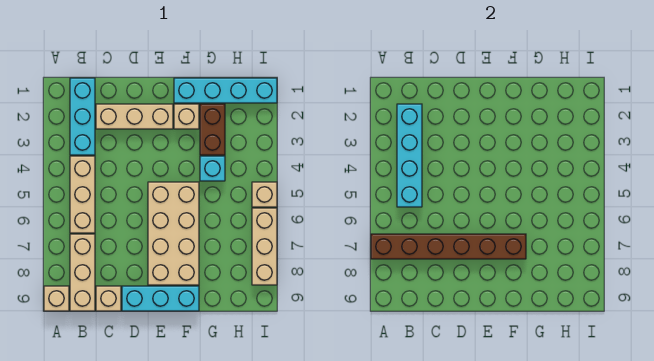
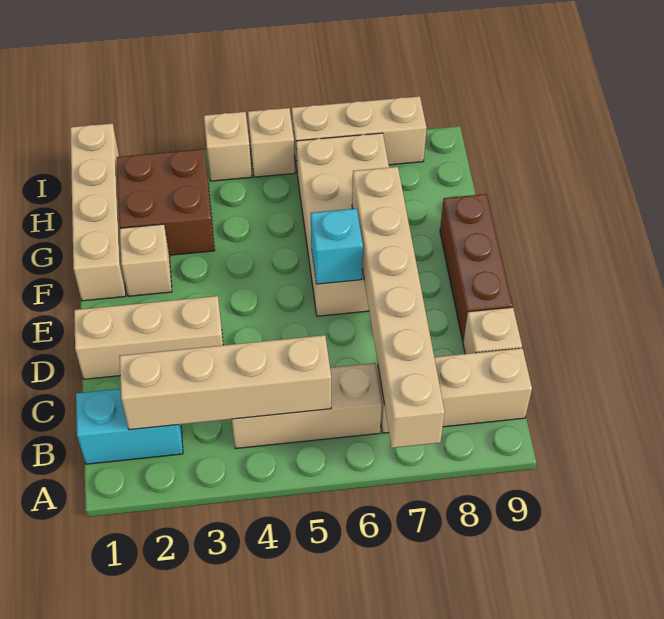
brown 1x6 brick [371,234,526,259] -> tan 1x6 brick [352,167,445,448]
tan 1x1 brick [44,286,69,311] -> tan 1x1 brick moved to [204,112,252,181]
cyan 1x3 brick [70,78,95,155] -> cyan 1x2 brick [76,389,183,464]
cyan 1x4 brick [397,104,422,207] -> tan 1x4 brick [119,335,331,430]
tan 1x3 brick [96,104,173,129] -> tan 1x3 brick turned to [74,296,223,379]
cyan 1x3 brick [122,286,199,311] -> brown 1x3 brick [440,194,513,341]
tan 2x4 brick [148,182,199,285] -> tan 2x4 brick turned to [296,133,389,316]
cyan 1x4 brick [174,78,277,103] -> tan 1x4 brick [70,123,126,301]
brown 1x2 brick [200,104,225,155] -> brown 2x2 brick [117,149,215,255]
cyan 1x1 brick [200,156,225,181] -> cyan 1x1 brick moved to [311,209,363,284]

